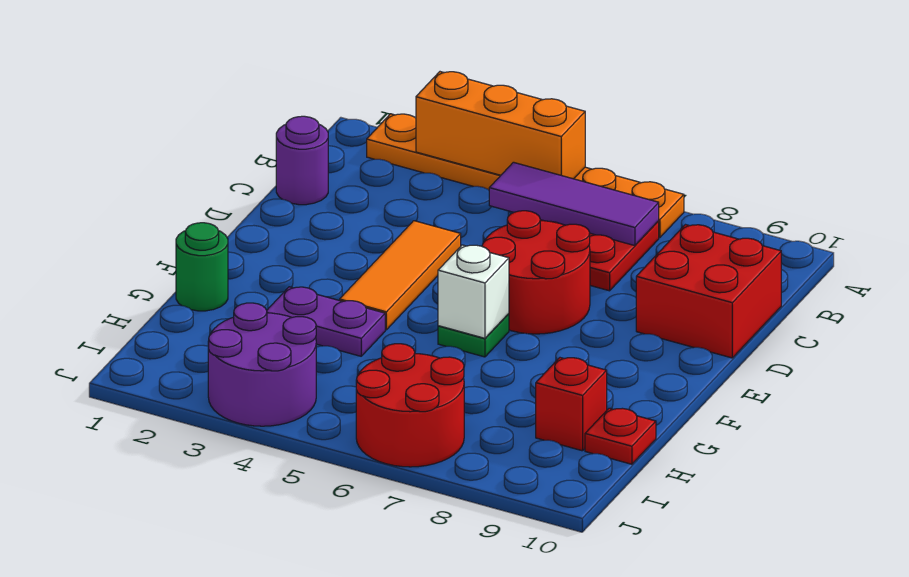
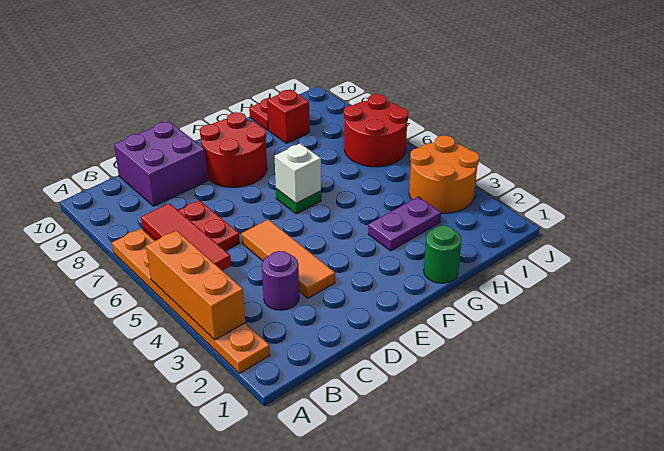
purple 1x3 tile [489,162,659,246] -> red 1x3 tile [141,203,231,271]
purple 1x1 round brick [276,116,328,205] -> purple 1x1 round brick moved to [262,251,299,310]
red 2x2 brick [636,225,781,358] -> purple 2x2 brick [114,121,208,206]
orange 1x3 tile [340,221,461,330] -> orange 1x3 tile turned to [241,219,335,298]
red 2x2 round brick [482,211,590,334] -> red 2x2 round brick moved to [200,112,267,187]
purple 1x2 plate [267,287,385,356] -> purple 1x2 plate turned to [368,197,441,251]
purple 2x2 round brick [208,303,316,426] -> orange 2x2 round brick [409,136,479,213]

